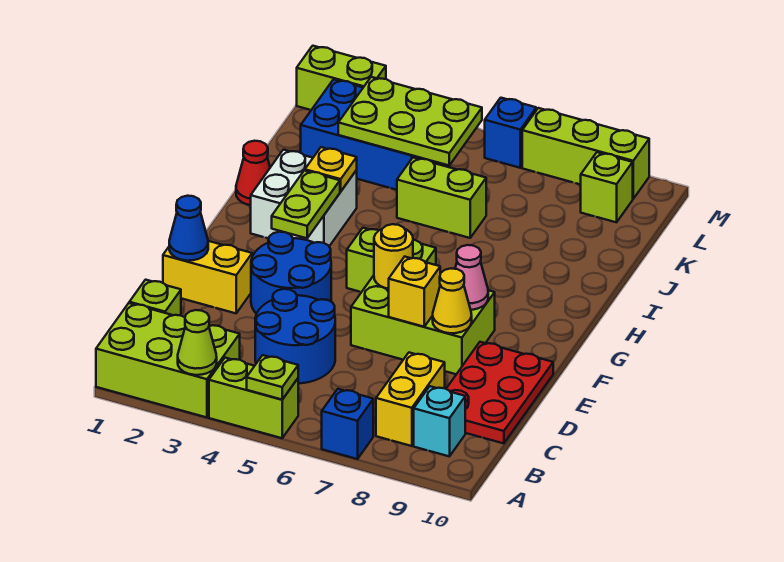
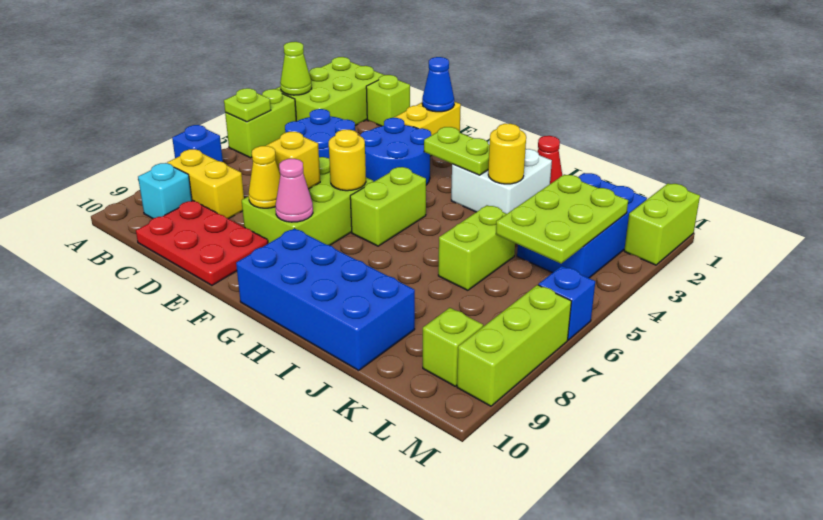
none -> blue 2x4 brick [236,228,415,370]
yellow 1x1 plate [305,147,357,192] -> yellow 1x1 round brick [488,124,526,184]

